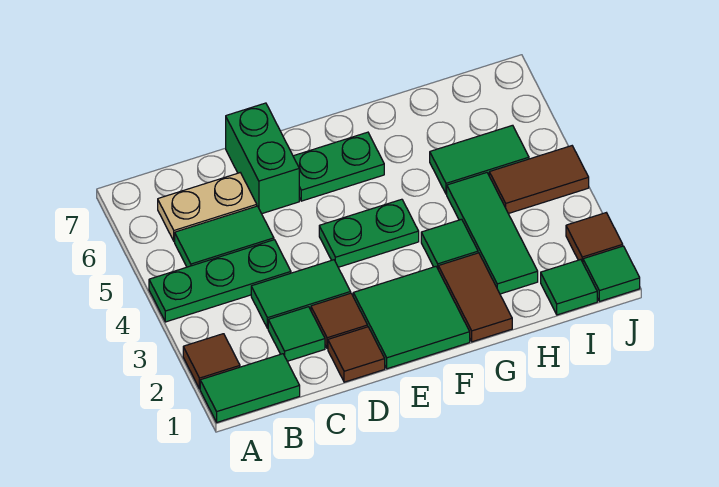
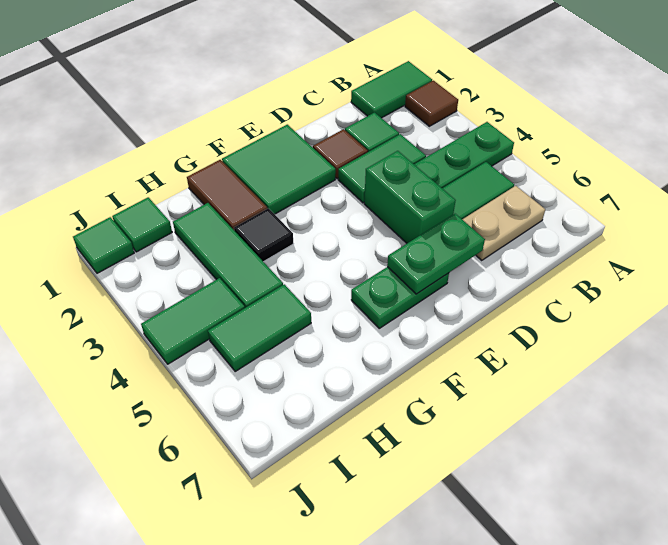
brown 1x1 tile [328,327,385,382] -> none
green 1x2 brick [226,103,299,214] -> green 1x2 brick moved to [364,151,456,243]
green 1x2 plate [319,199,419,267] -> green 1x2 plate moved to [387,214,485,294]
green 1x1 tile [421,219,478,268] -> black 1x1 tile [234,208,293,262]
brown 1x2 tile [489,146,589,214] -> green 1x2 tile [141,278,245,364]
brown 1x1 tile [566,213,623,262] -> none

